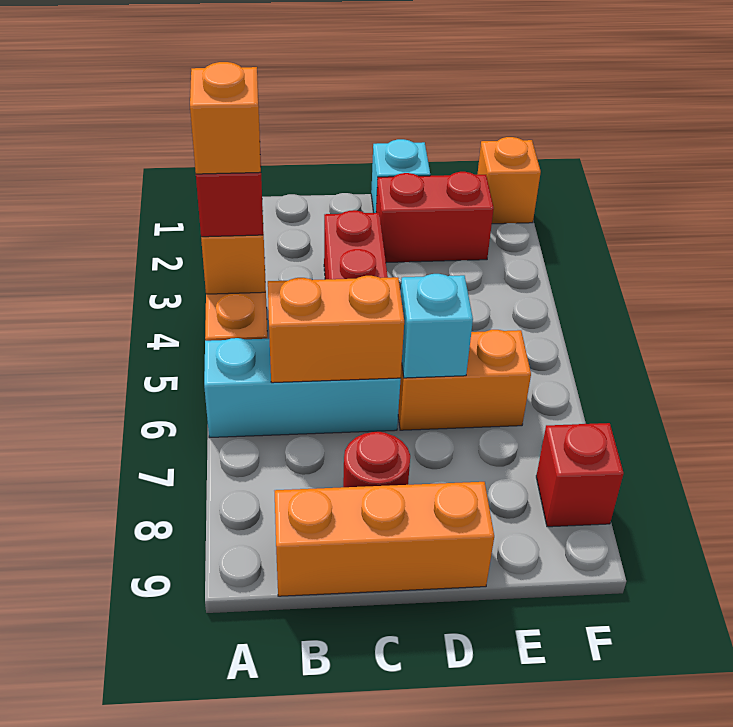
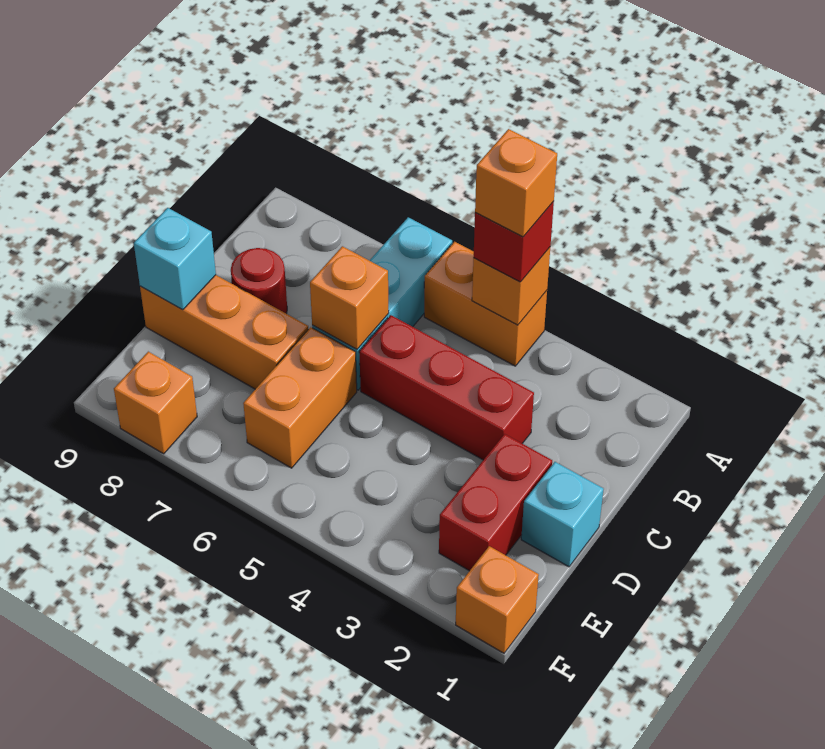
orange 1x2 brick [268,276,404,383] -> orange 1x1 brick [310,246,389,349]
orange 1x3 brick [275,482,494,596] -> orange 1x3 brick turned to [140,275,308,389]
cyan 1x1 brick [401,274,473,378] -> cyan 1x1 brick moved to [134,208,216,310]
red 1x1 brick [536,423,624,527] -> orange 1x1 brick [114,352,197,454]

